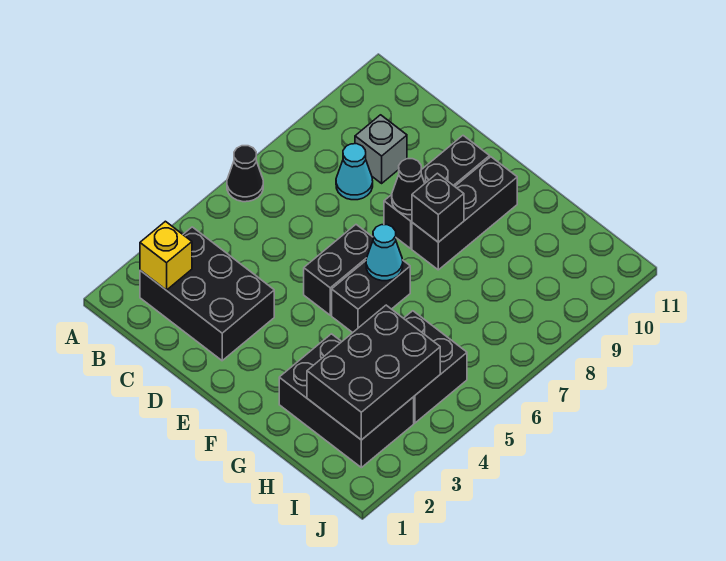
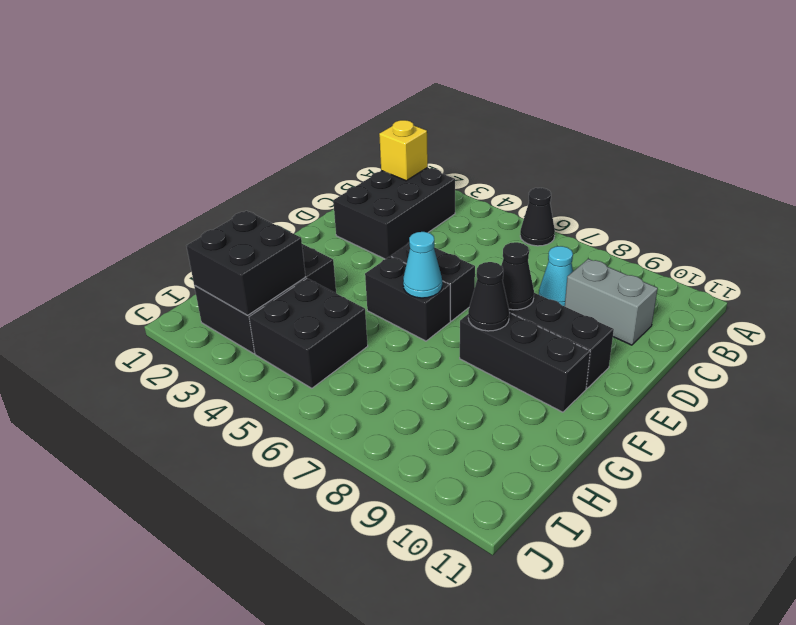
grey 1x1 brick [355,115,407,183] -> grey 1x2 brick [565,259,658,345]
black 1x1 brick [412,173,464,242] -> black 1x1 cone [468,262,509,331]
black 2x3 brick [307,305,440,440] -> black 2x2 brick [187,211,305,315]

